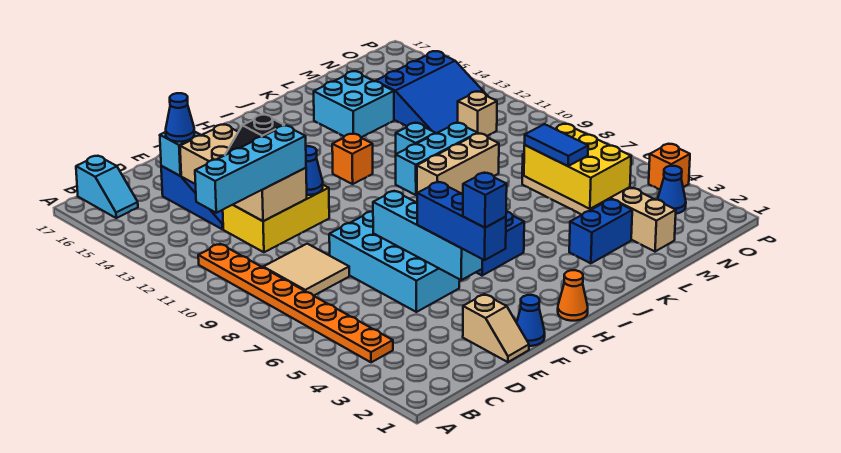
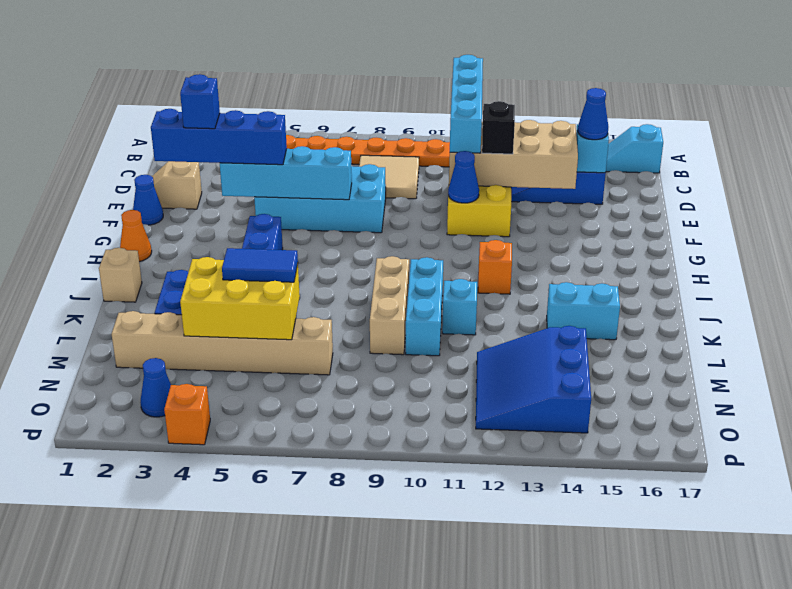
blue 1x3 brick [417,182,506,260] -> blue 1x4 brick [151,109,287,165]
cyan 2x2 brick [314,71,394,137] -> cyan 1x2 brick [547,282,620,340]
tan 1x1 brick [458,92,497,136] -> tan 1x1 brick moved to [99,248,142,302]

